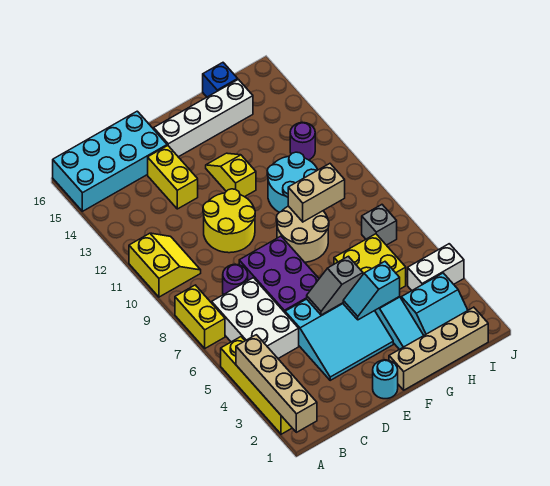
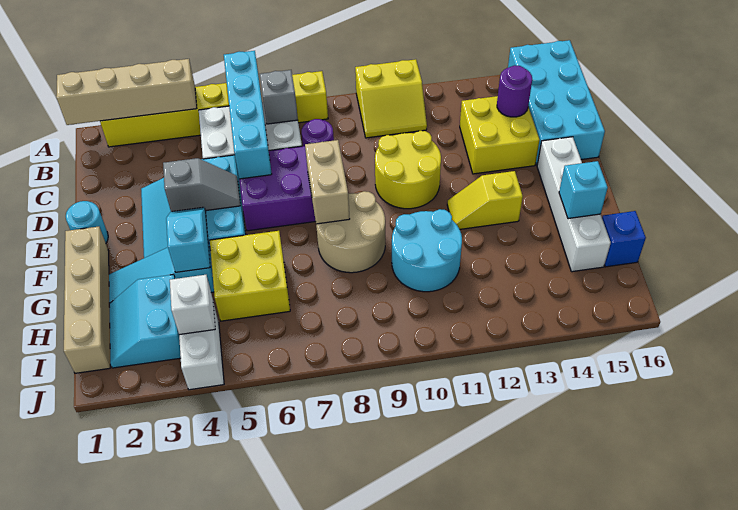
none -> cyan 1x4 brick [224,51,272,179]
yellow 1x2 brick [148,145,198,209] -> yellow 2x2 brick [460,96,540,174]
grey 1x2 slope [307,256,363,315] -> grey 1x2 slope turned to [163,158,240,212]
yellow 1x2 slope [206,153,256,197] -> yellow 1x2 slope turned to [447,171,523,229]
tan 1x2 brick [288,164,345,222] -> tan 1x2 brick moved to [305,140,350,224]
none -> cyan 1x1 brick [559,161,608,219]
none -> white 1x1 brick [170,275,215,335]
grey 1x1 brick [362,205,397,245] -> grey 1x1 brick moved to [260,70,298,124]
purple 1x1 round brick [290,122,315,160] -> purple 1x1 round brick moved to [497,65,532,117]

